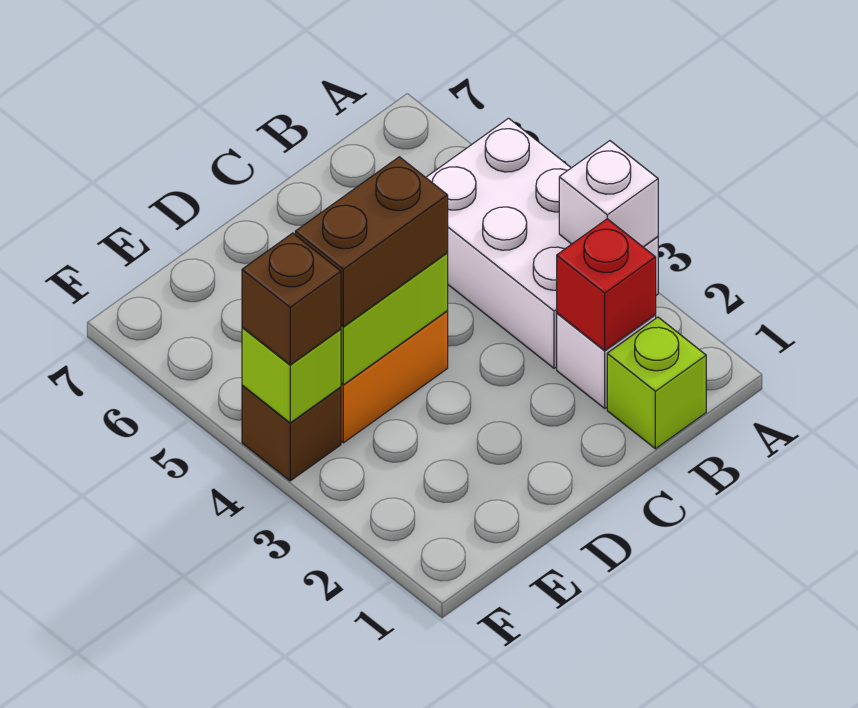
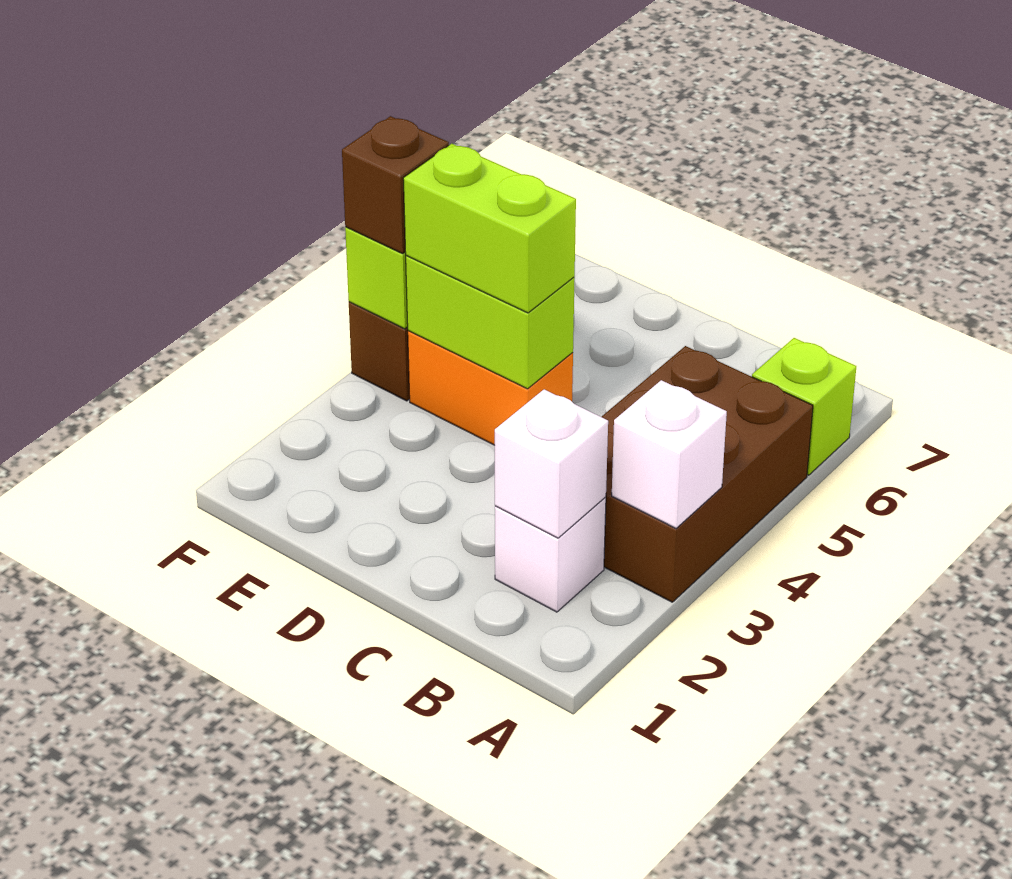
white 2x3 brick [426,118,658,368] -> brown 2x3 brick [602,346,813,602]
lime 1x1 brick [607,317,706,449] -> lime 1x1 brick moved to [752,338,856,475]
red 1x1 brick [557,219,656,350] -> white 1x1 brick [495,389,608,538]
brown 1x2 brick [295,157,448,327] -> lime 1x2 brick [403,144,576,313]

